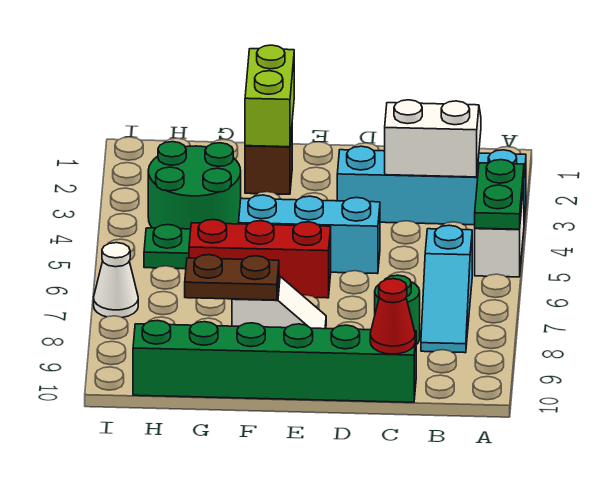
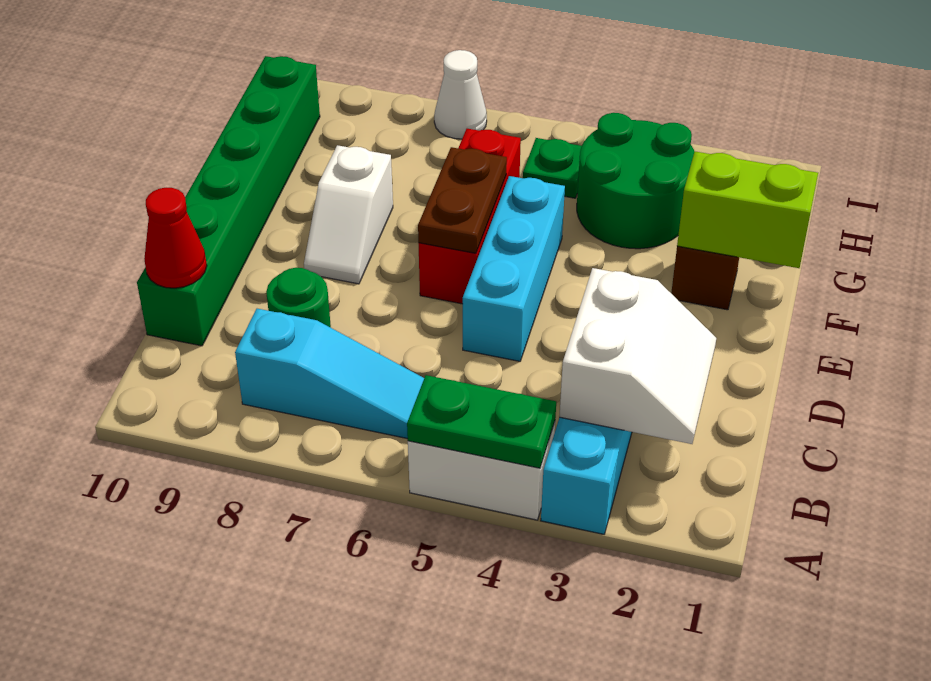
cyan 1x3 slope [421,225,472,353] -> cyan 1x3 slope turned to [235,309,424,439]
brown 1x2 plate [185,255,279,300] -> brown 1x2 plate moved to [418,147,507,253]

